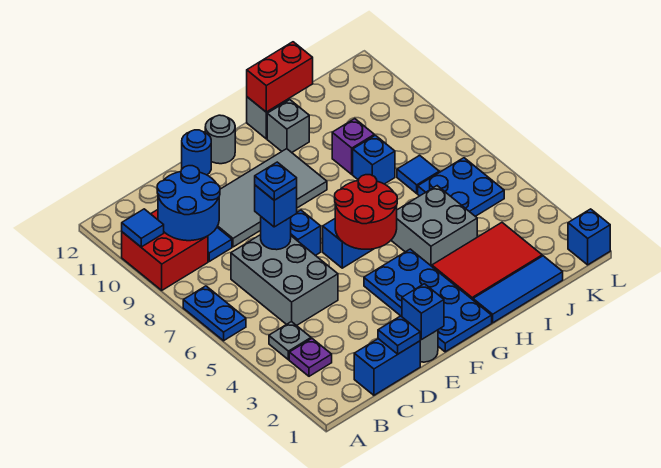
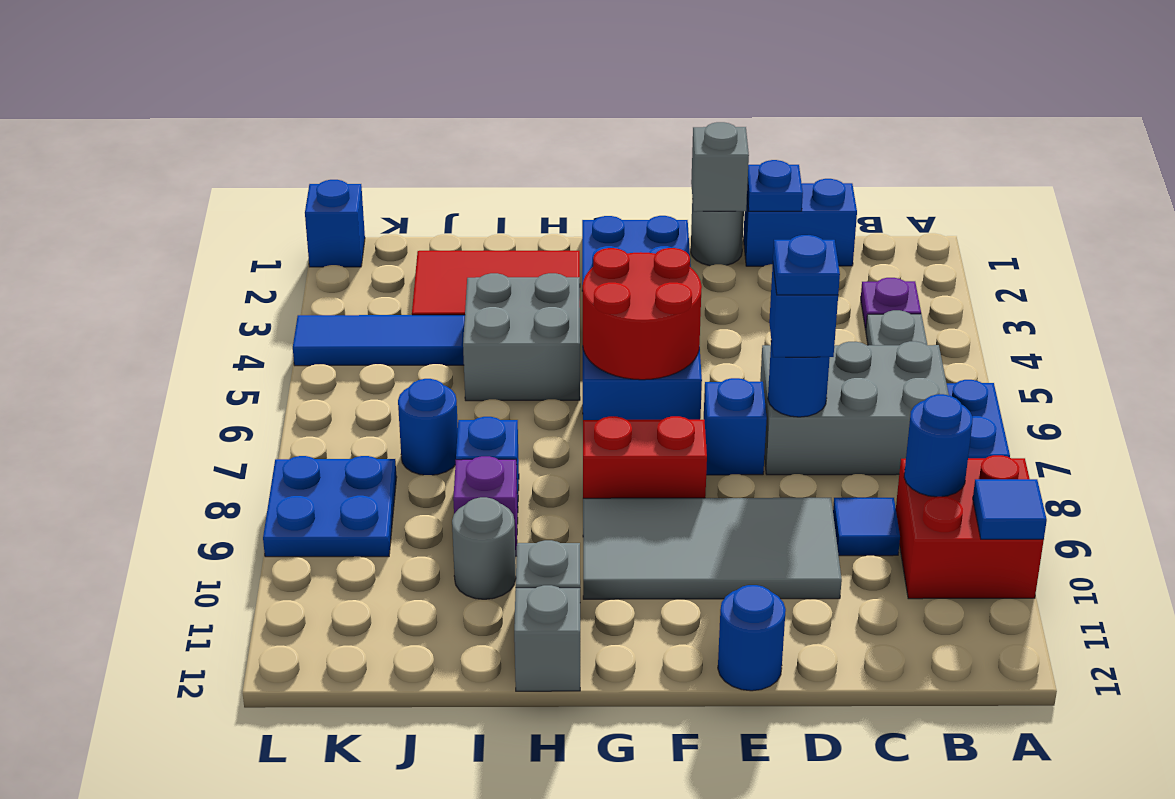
blue 2x2 round brick [157,166,220,241] -> blue 1x1 round brick [904,394,973,497]
grey 2x3 brick [231,235,338,326] -> grey 2x3 brick turned to [760,341,949,475]
blue 1x1 brick [402,284,444,340] -> grey 1x1 brick [691,122,749,212]
grey 1x1 round brick [205,115,235,164] -> grey 1x1 round brick moved to [452,497,516,599]
blue 1x3 tile [473,256,563,323] -> blue 1x3 tile moved to [293,315,465,366]
red 1x2 brick [247,42,313,112] -> red 1x2 brick moved to [583,416,707,498]
blue 2x2 plate [418,158,504,216] -> blue 2x2 plate moved to [263,456,397,557]
blue 1x1 tile [397,155,439,193] -> blue 1x1 round brick [398,379,458,475]

